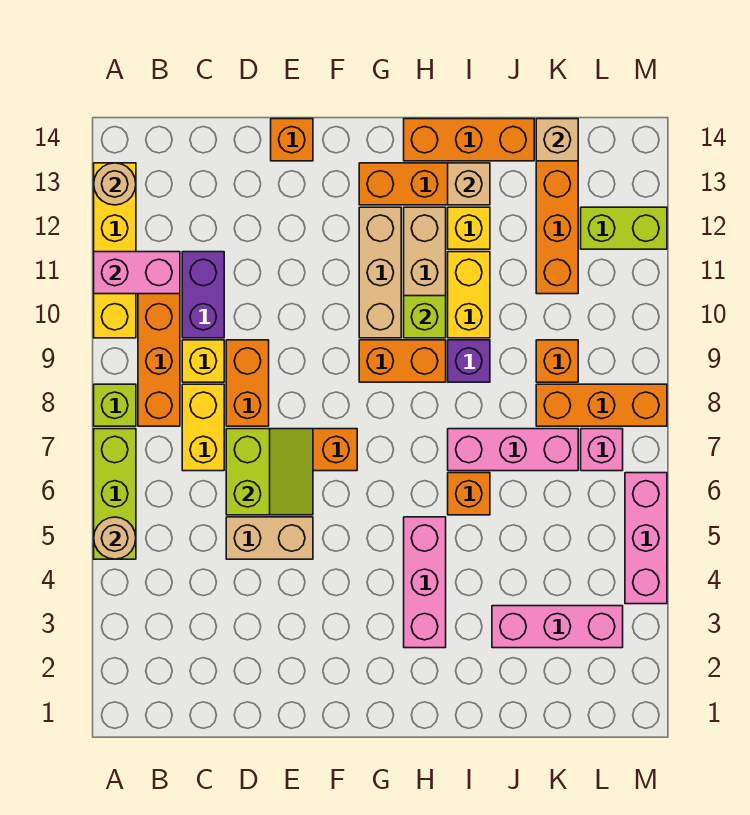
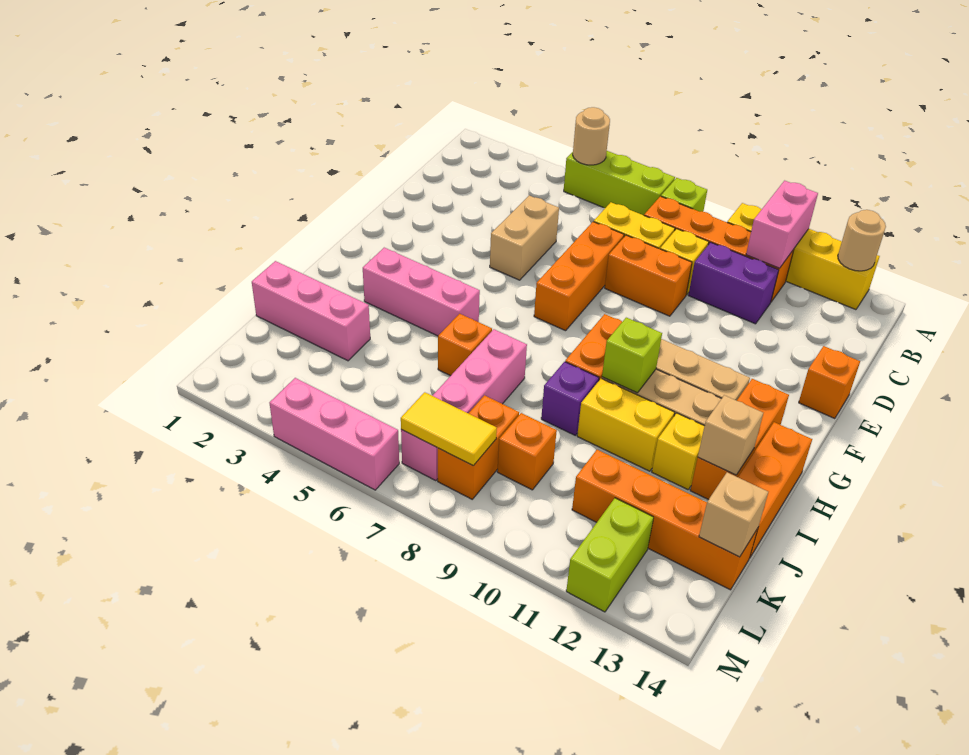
lime 2x2 slope [226,429,313,515] -> none
pink 1x3 brick [492,606,623,648] -> pink 1x3 brick turned to [252,261,370,361]
orange 1x3 brick [536,384,667,426] -> orange 1x2 brick [438,395,519,499]
none -> yellow 1x2 tile [401,392,497,466]

